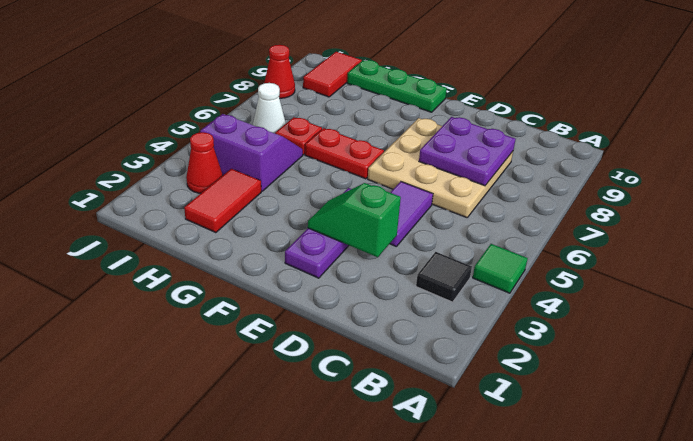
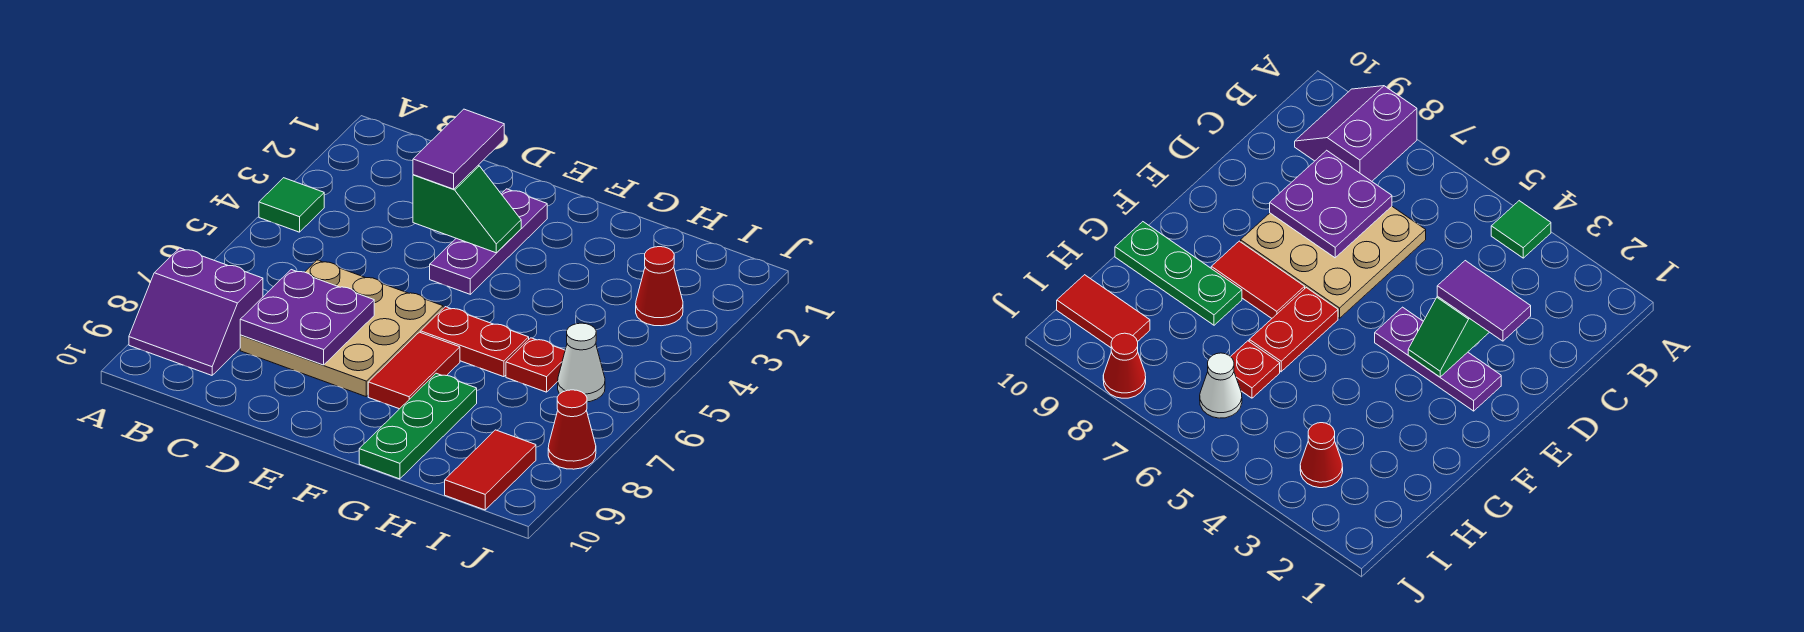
black 1x1 tile [416,252,472,302] -> none
purple 1x2 tile [390,182,433,247] -> purple 1x2 tile moved to [413,109,504,189]
green 1x3 plate [347,60,447,112] -> green 1x3 plate turned to [359,373,477,479]
red 1x2 tile [184,169,261,233] -> red 1x2 tile moved to [368,332,460,409]
purple 2x2 slope [200,114,303,191] -> purple 2x2 slope moved to [129,248,263,375]

